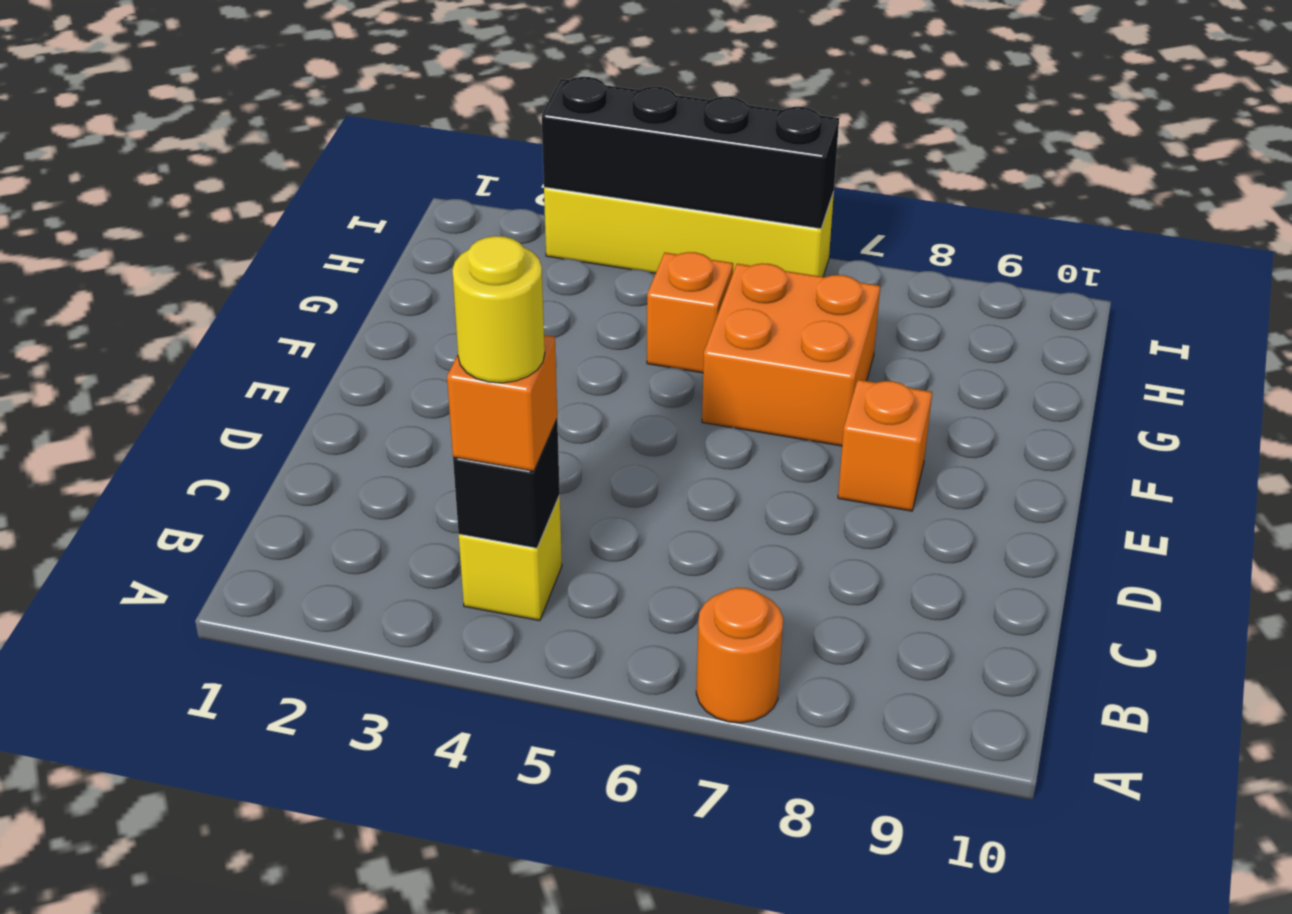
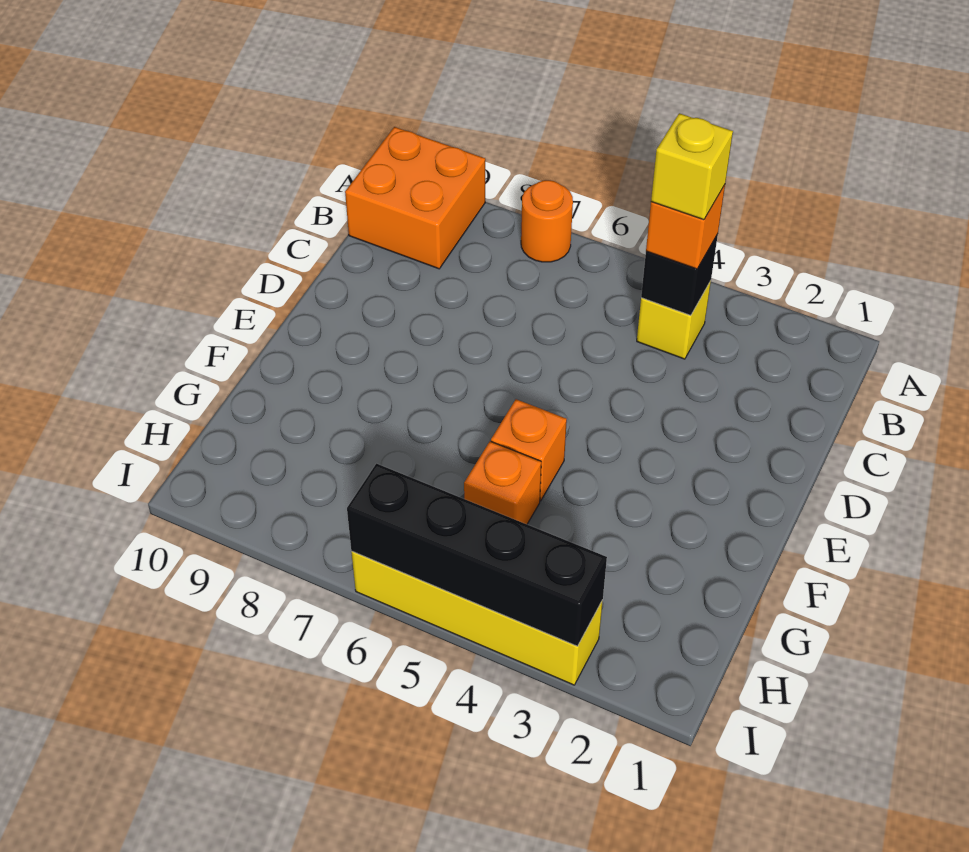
yellow 1x1 round brick [452,236,545,383] -> yellow 1x1 brick [651,113,733,220]
orange 1x1 brick [838,380,932,511] -> orange 1x1 brick moved to [491,399,567,501]
orange 2x2 brick [702,263,880,446] -> orange 2x2 brick moved to [345,127,485,269]

